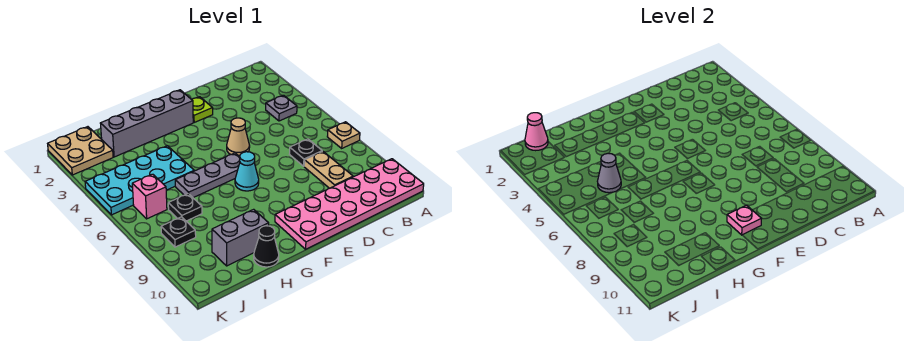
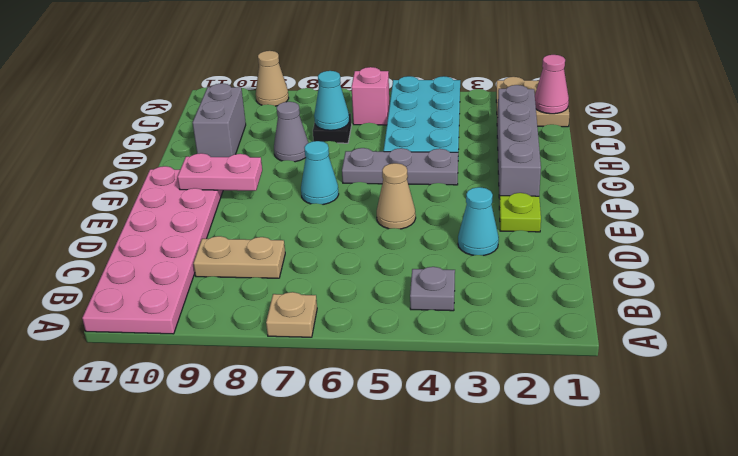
black 1x1 plate [290,139,322,166] -> none
none -> cyan 1x1 cone [458,187,499,256]
grey 1x3 plate [175,153,240,198] -> grey 1x3 plate turned to [342,148,458,185]
pink 1x1 plate [727,205,762,235] -> pink 1x2 plate [178,153,262,191]
black 1x1 cone [254,226,279,267] -> none
grey 1x1 cone [597,153,621,193] -> grey 1x1 cone moved to [274,102,308,162]
none -> cyan 1x1 cone [314,71,349,130]
black 1x1 plate [161,217,196,247] -> none
none -> tan 1x1 cone [256,51,289,106]

